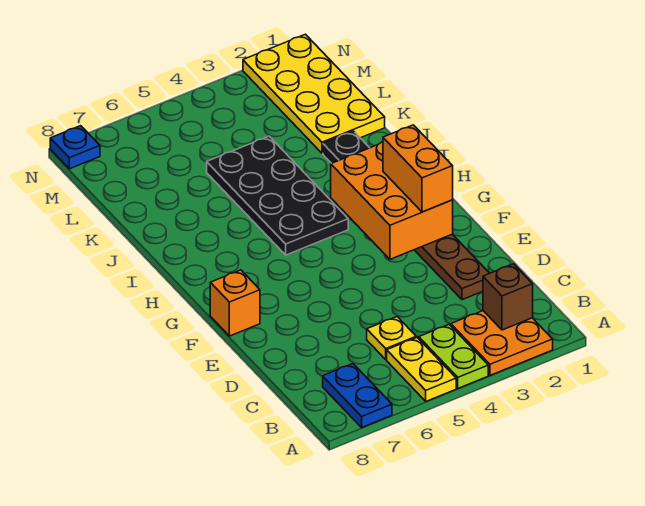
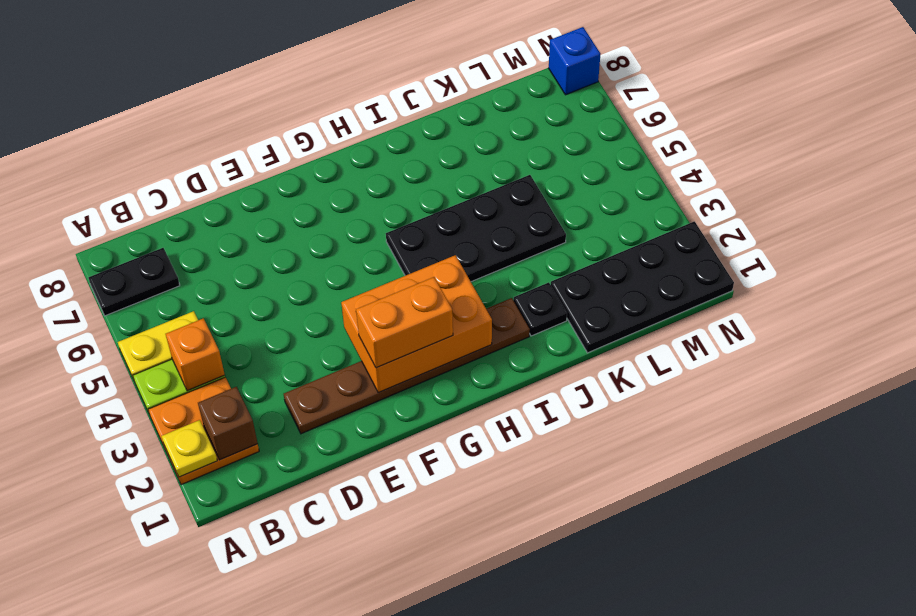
blue 1x2 plate [323,364,392,427] -> black 1x2 plate [88,248,180,316]
yellow 1x1 plate [367,317,416,360] -> yellow 1x1 plate moved to [161,420,217,477]
orange 1x1 brick [210,270,260,336] -> orange 1x1 brick moved to [166,318,225,391]
yellow 2x4 plate [243,34,385,153] -> black 2x4 plate [551,221,734,353]
blue 1x1 plate [50,126,100,169] -> blue 1x1 brick [549,27,600,95]

